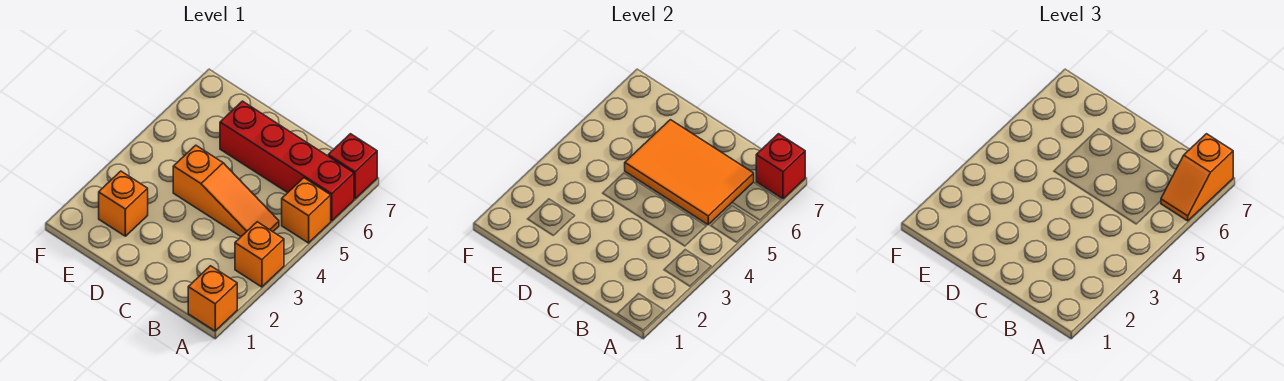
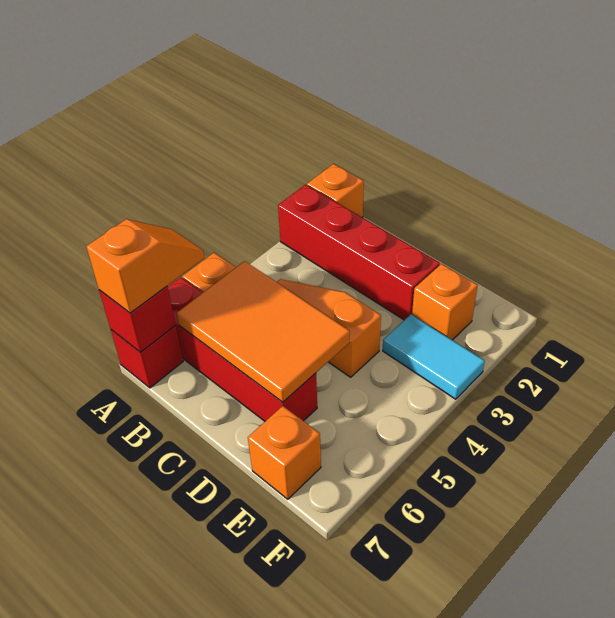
none -> red 1x4 brick [278,185,440,320]
orange 1x1 brick [235,222,284,287] -> orange 1x1 brick moved to [248,406,321,499]
none -> cyan 1x2 tile [383,314,485,399]

